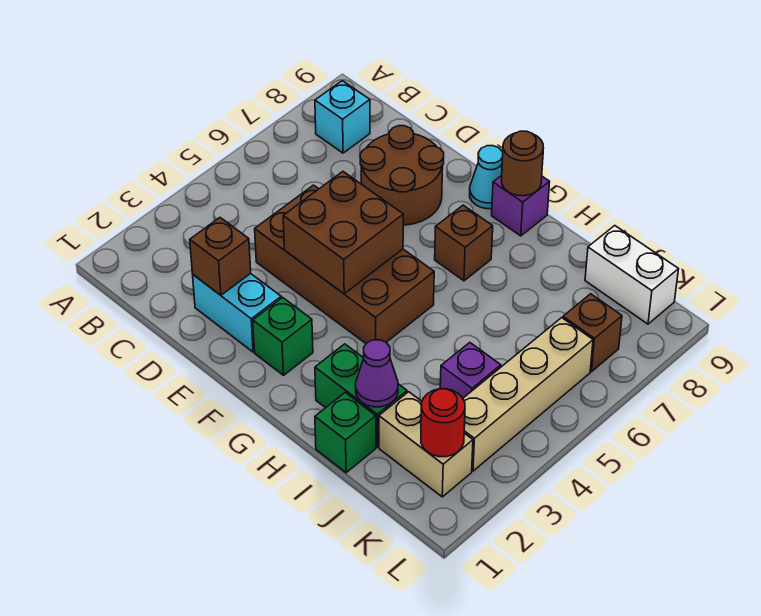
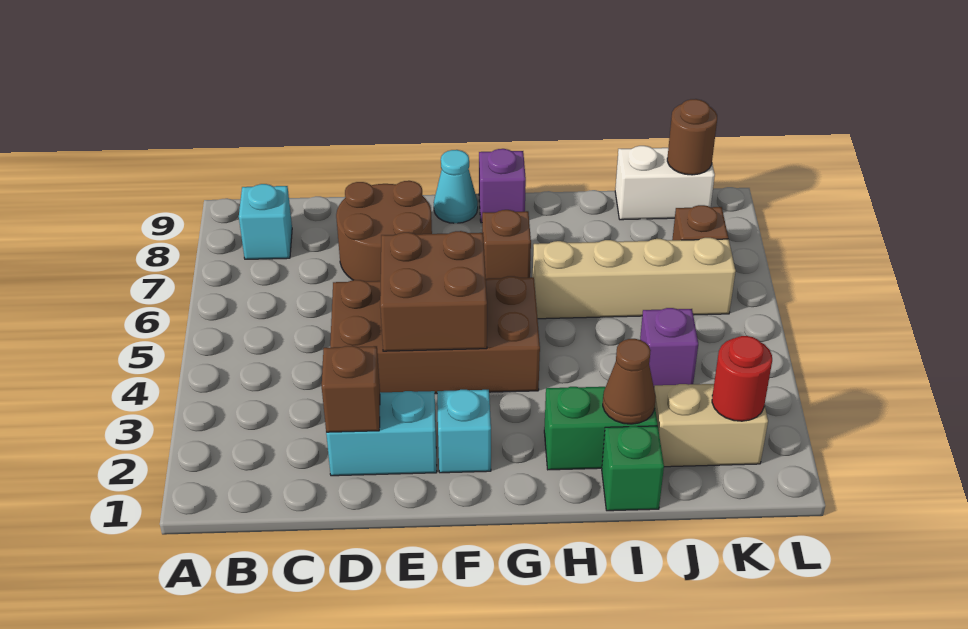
green 1x1 brick [253,298,313,375] -> cyan 1x1 brick [437,390,491,473]
brown 1x1 round brick [502,131,544,196] -> brown 1x1 round brick moved to [667,99,717,175]
purple 1x1 cone [356,340,398,407] -> brown 1x1 cone [603,339,656,424]
tan 1x4 brick [463,318,593,471] -> tan 1x4 brick turned to [533,238,736,319]

